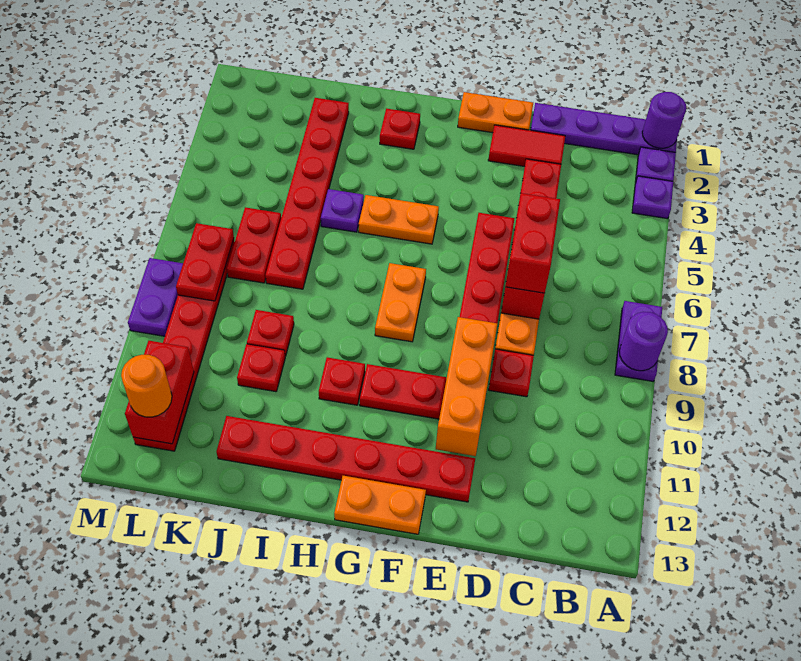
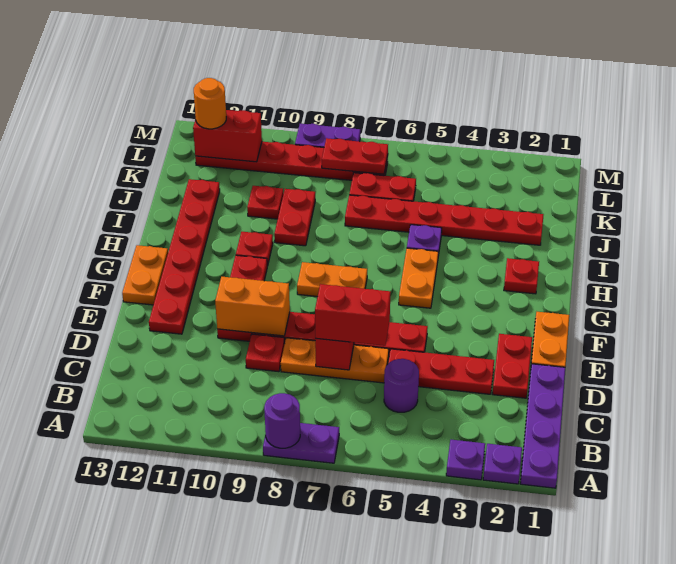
purple 1x1 round brick [642,92,686,148] -> purple 1x1 round brick moved to [384,359,419,412]
red 1x2 tile [488,125,565,166] -> red 1x2 plate [493,334,532,398]
orange 1x3 brick [436,317,497,456] -> orange 1x2 brick [215,277,290,336]
red 1x1 plate [247,310,294,356] -> red 1x2 plate [274,189,315,246]

